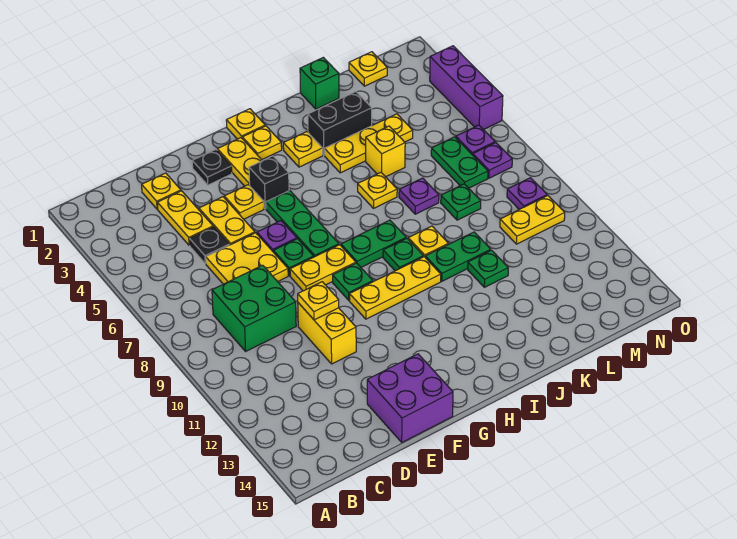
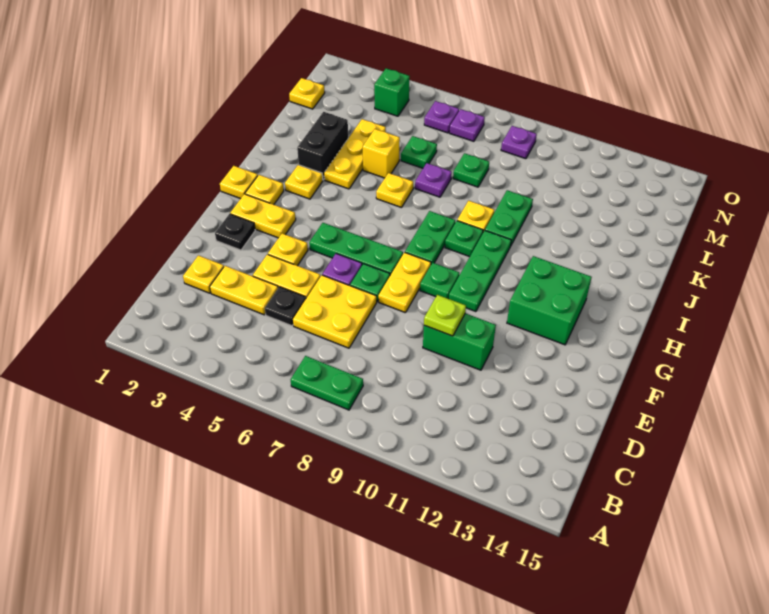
green 2x2 brick [212,265,296,351] -> green 2x2 brick moved to [507,256,592,345]
yellow 1x2 brick [298,303,356,364] -> green 1x2 brick [423,313,496,370]
yellow 1x1 plate [298,282,339,320] -> lime 1x1 plate [424,295,466,336]
purple 2x2 brick [367,354,453,442] -> none
black 1x1 brick [249,156,289,209] -> none
yellow 1x3 plate [350,257,441,319] -> green 1x3 plate [448,231,511,312]
green 1x1 brick [300,57,339,109] -> green 1x1 brick moved to [374,68,410,116]
green 1x1 plate [468,250,508,287] -> green 1x1 plate moved to [401,136,437,168]
green 1x2 plate [431,137,488,188] -> green 1x2 plate moved to [291,356,363,410]
yellow 1x2 plate [500,196,565,244] -> none
purple 1x3 brick [430,46,503,130] -> none

